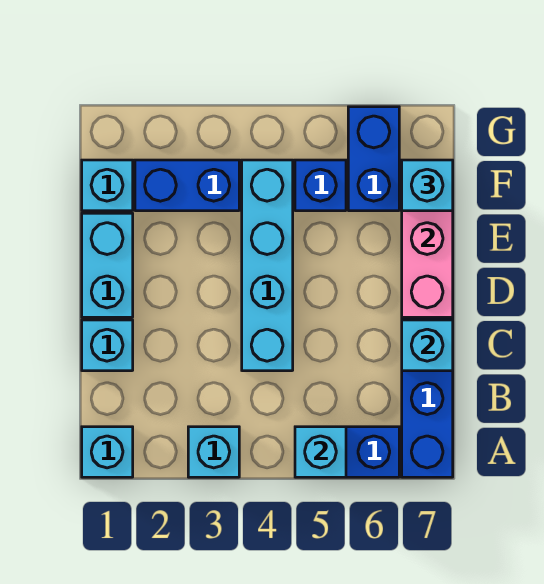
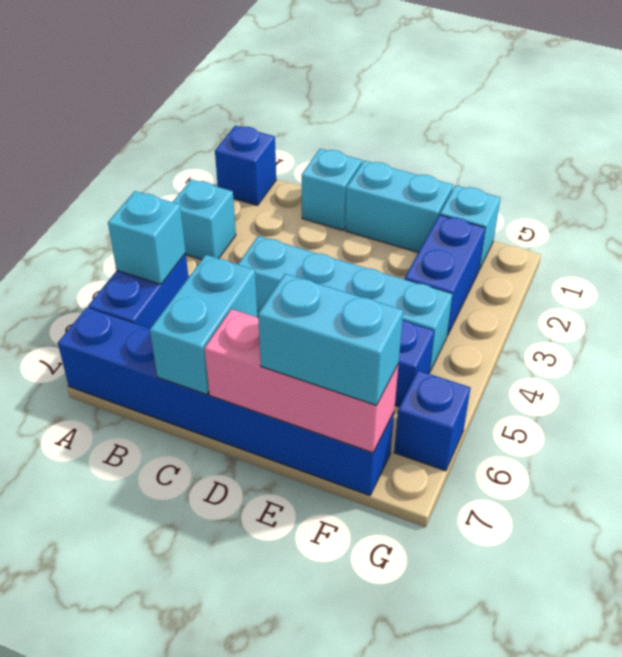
cyan 1x1 brick [82,427,133,477] -> blue 1x1 brick [215,126,276,205]
cyan 1x1 brick [402,320,453,371] -> cyan 1x2 brick [150,255,257,395]
blue 1x2 brick [348,107,399,211] -> blue 1x1 brick [394,370,470,471]
cyan 1x1 brick [402,160,453,211] -> cyan 1x2 brick [258,274,403,405]

